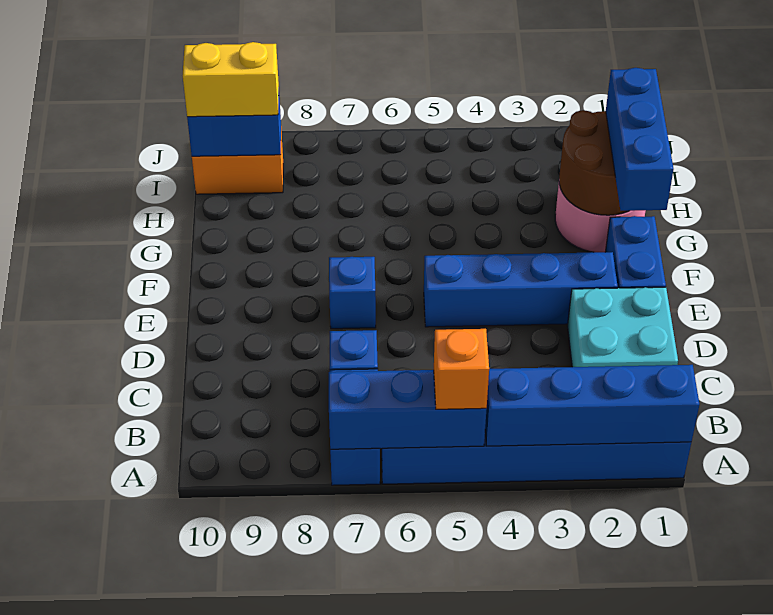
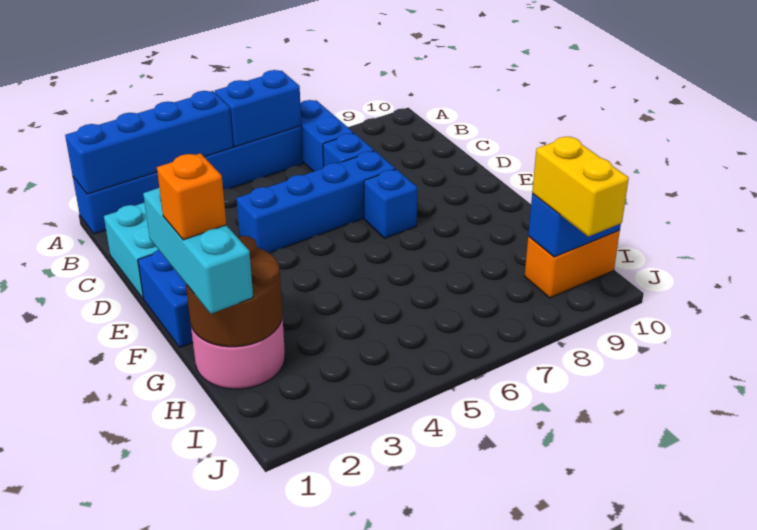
blue 1x3 brick [329,370,487,449] -> blue 1x2 brick [215,70,301,147]
orange 1x1 brick [434,329,489,409] -> orange 1x1 brick moved to [157,153,226,240]
blue 1x4 brick [424,252,618,327] -> blue 1x4 brick moved to [236,151,395,253]
blue 1x3 brick [606,68,674,211] -> cyan 1x3 brick [143,188,253,314]
yellow 1x2 brick [183,42,279,117] -> yellow 1x2 brick turned to [532,136,629,237]

